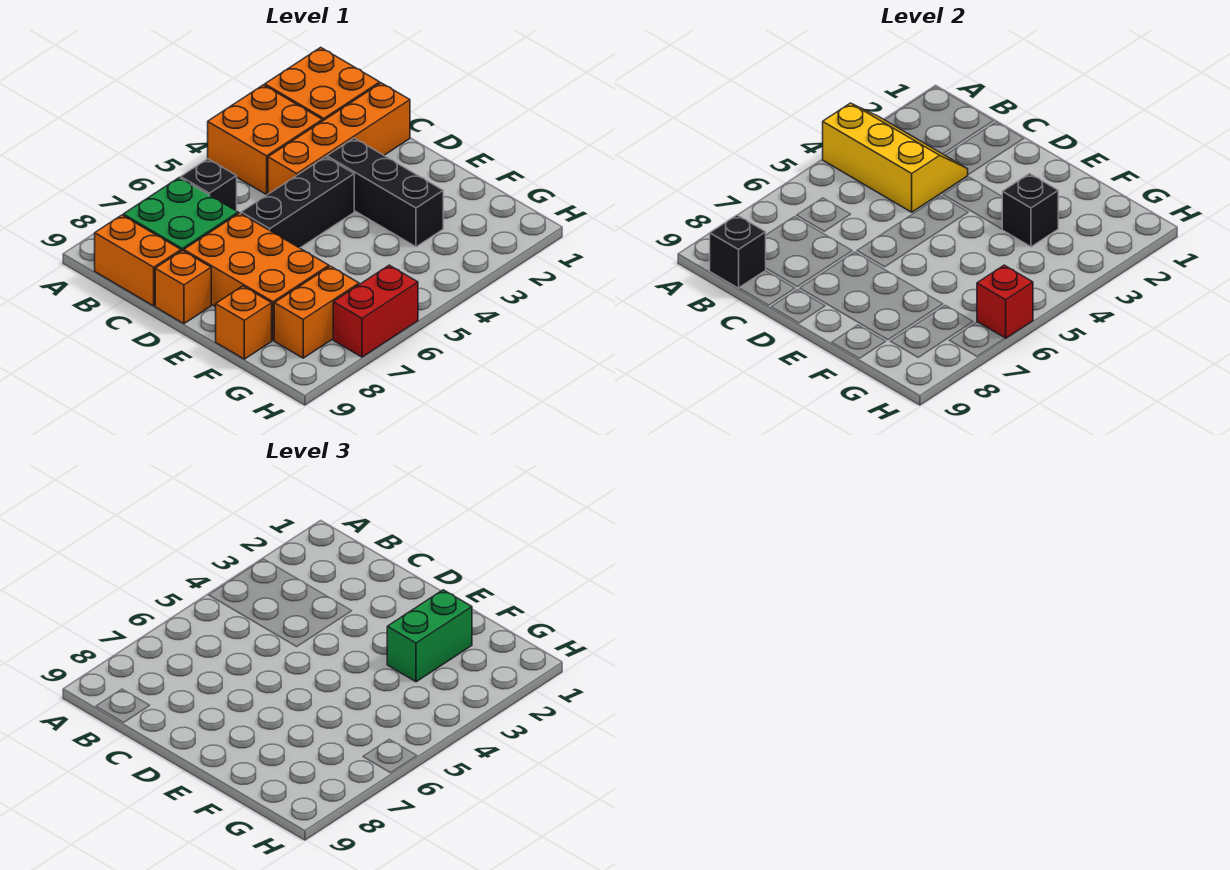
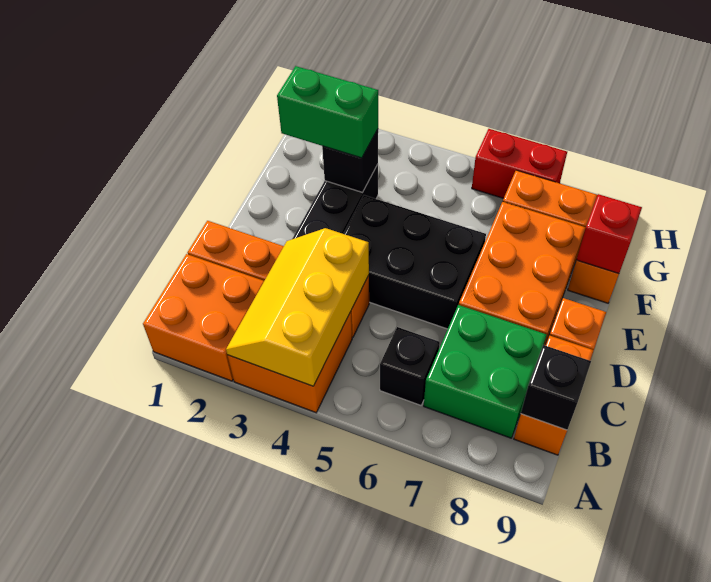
black 1x3 brick [241,157,354,248] -> black 2x3 brick [343,195,486,329]
red 1x1 brick [977,265,1033,338] -> red 1x1 brick moved to [576,194,642,274]

